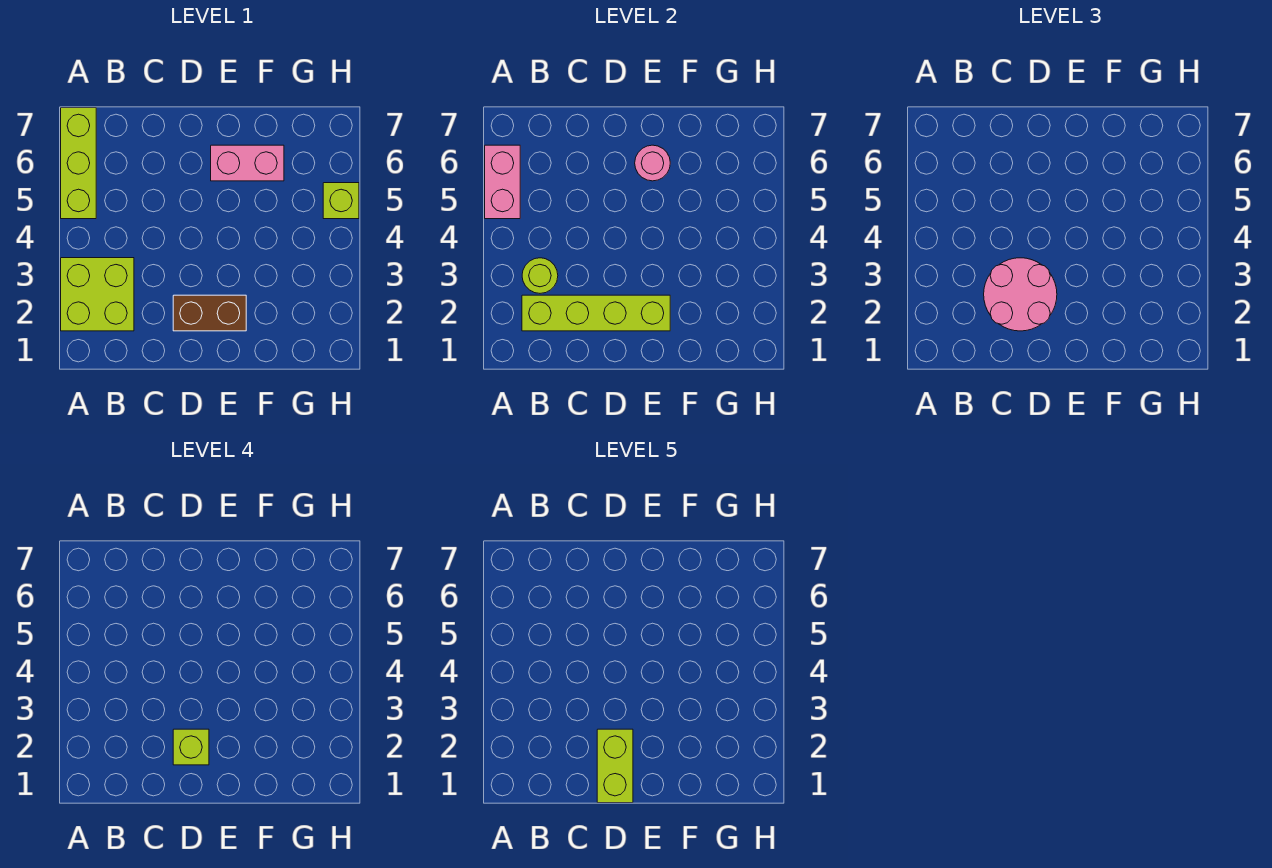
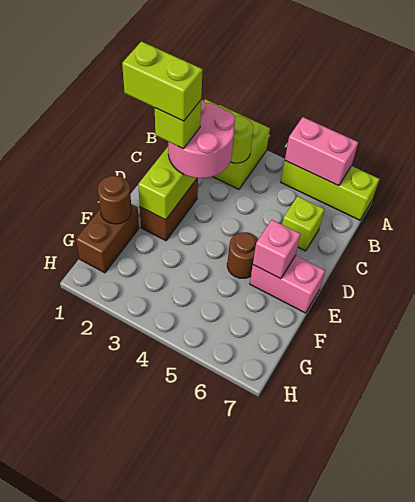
none -> brown 1x1 round brick [227,232,258,278]
pink 1x2 brick [211,145,284,181] -> pink 1x2 brick turned to [250,256,325,313]
pink 1x1 round brick [635,145,670,181] -> pink 1x1 brick [253,220,301,279]
none -> brown 1x2 brick [76,204,139,273]
none -> brown 1x1 round brick [98,176,132,224]
lime 1x1 brick [323,183,359,219] -> lime 1x1 brick moved to [282,196,324,251]

